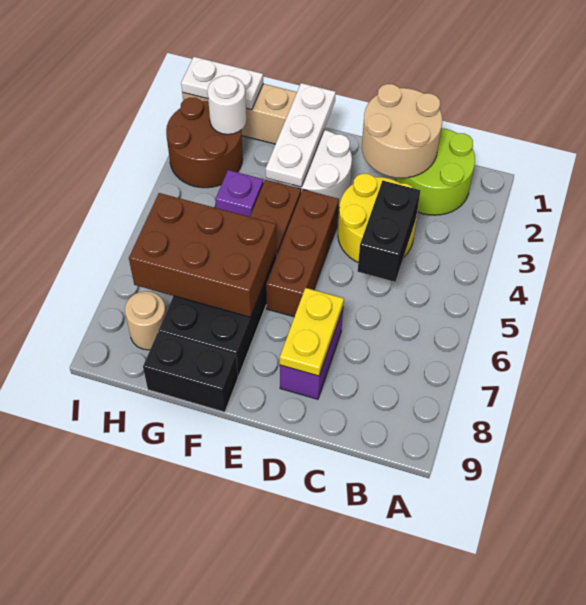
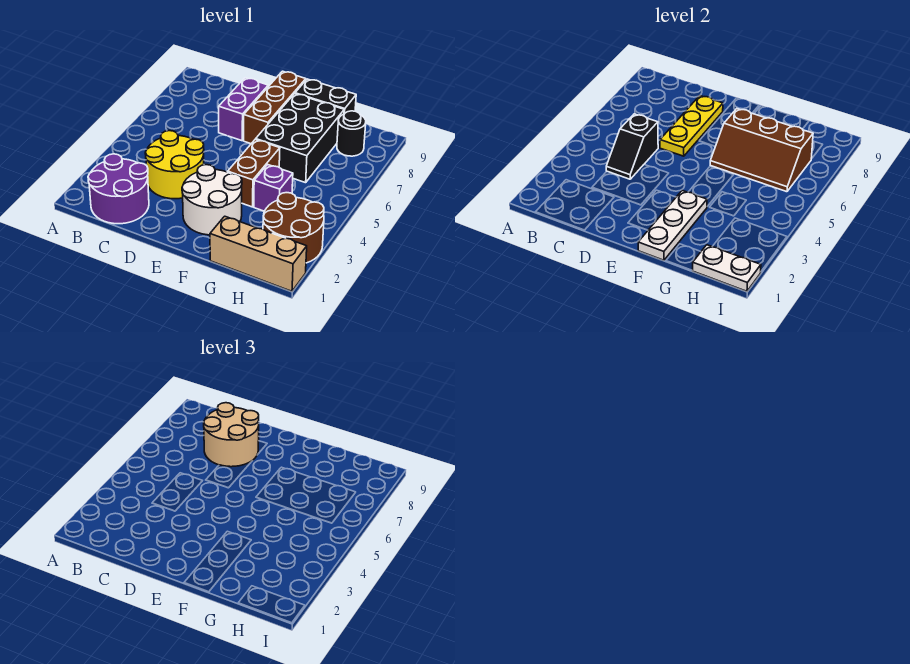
lime 2x2 round brick [396,128,475,215] -> purple 2x2 round brick [88,154,149,224]
tan 2x2 round brick [362,84,442,178] -> tan 2x2 round brick moved to [204,403,259,467]
black 1x2 brick [358,181,420,282] -> black 1x2 slope [606,114,658,179]
yellow 1x2 plate [280,288,344,376] -> yellow 1x3 plate [660,96,723,156]
brown 1x3 brick [266,190,339,317] -> brown 1x3 brick moved to [244,71,306,144]
brown 2x3 brick [129,193,276,317] -> brown 2x3 slope [710,109,813,192]
white 1x1 round brick [207,76,246,135] -> none
tan 1x1 round brick [125,291,166,350] -> black 1x1 round brick [337,111,366,156]

